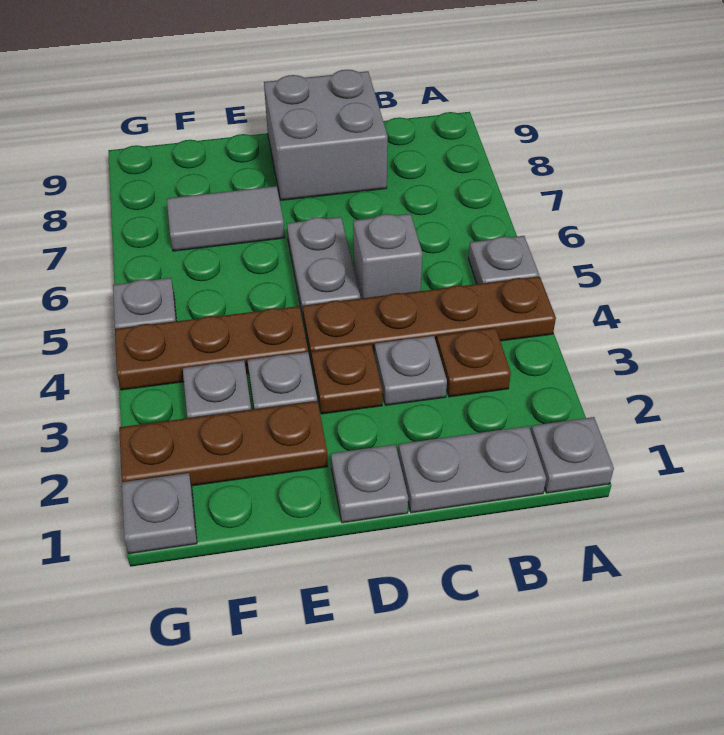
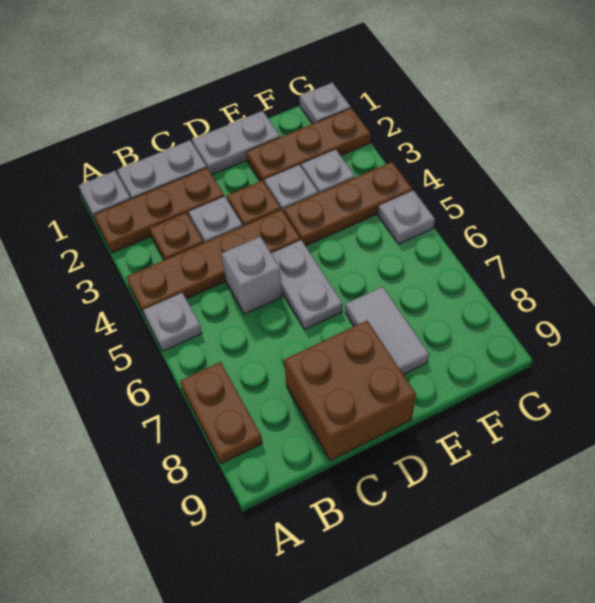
none -> brown 1x3 plate [94,168,224,253]
none -> brown 1x2 plate [180,362,262,464]
grey 2x2 brick [264,70,388,200] -> brown 2x2 brick [284,321,416,461]
grey 1x1 plate [331,445,408,523] -> grey 1x2 plate [192,111,280,175]
grey 1x2 tile [167,186,285,251] -> grey 1x2 tile turned to [345,287,429,375]

